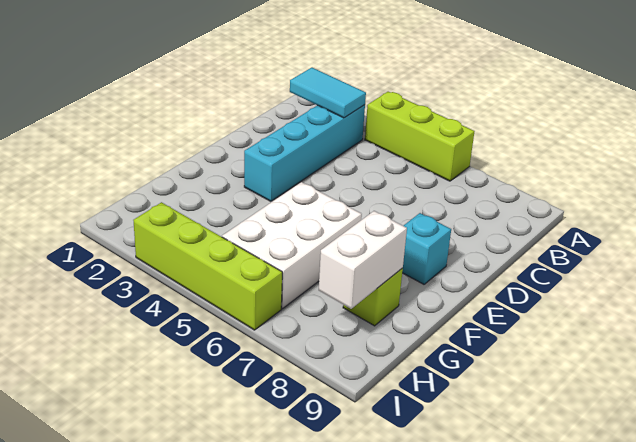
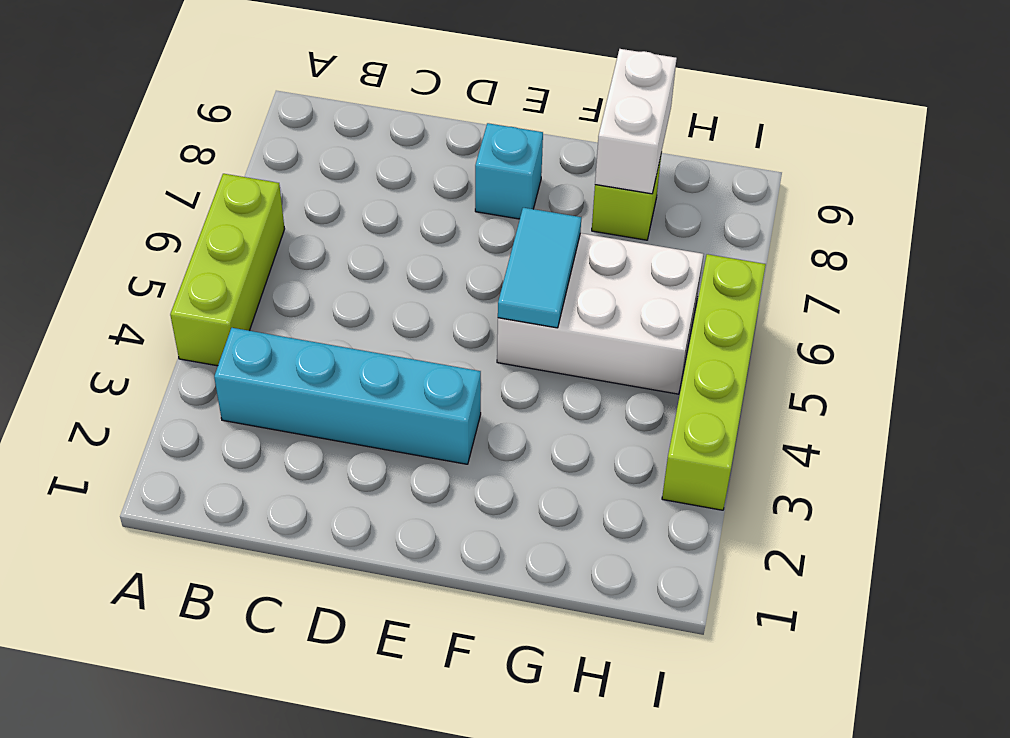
cyan 1x2 tile [290,68,366,118] -> cyan 1x2 tile moved to [498,208,581,328]
white 1x2 brick [319,211,407,309] -> white 1x2 brick turned to [595,49,677,194]

